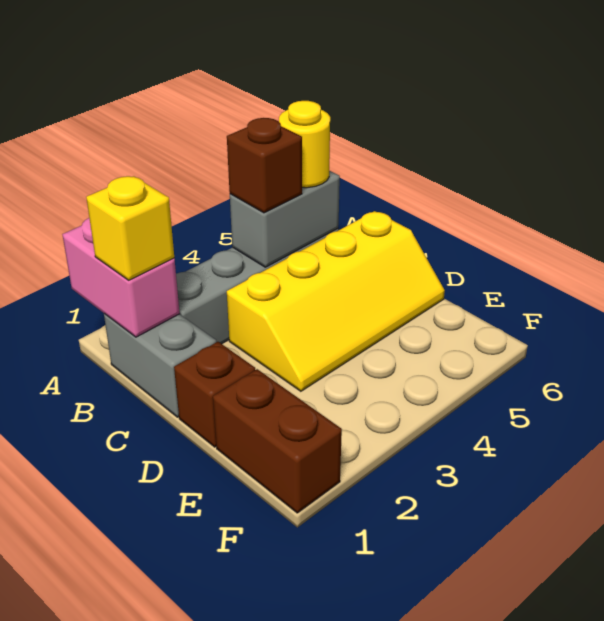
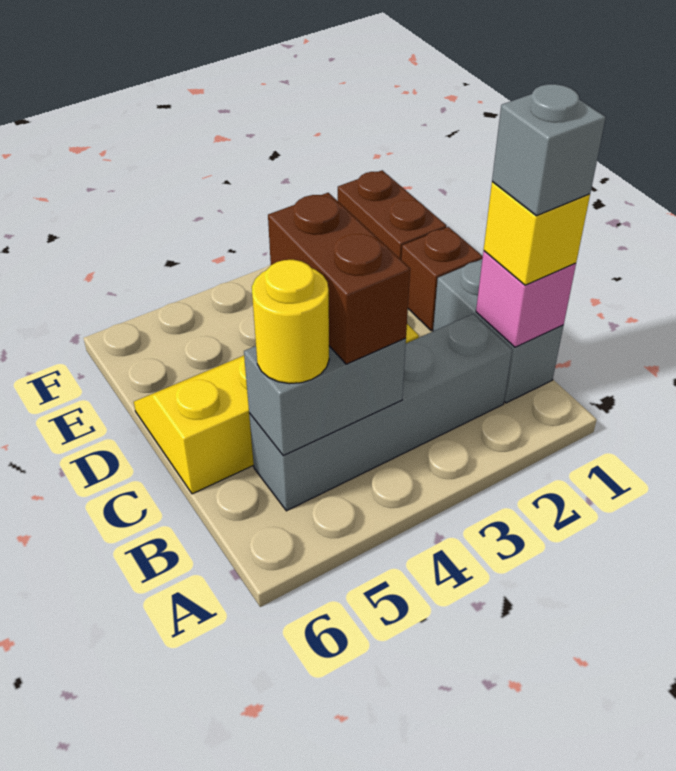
pink 1x2 brick [62,218,180,337] -> pink 1x1 brick [476,251,576,347]
none -> grey 1x1 brick [492,84,606,216]
brown 1x1 brick [227,118,302,213] -> brown 1x2 brick [268,193,410,364]

